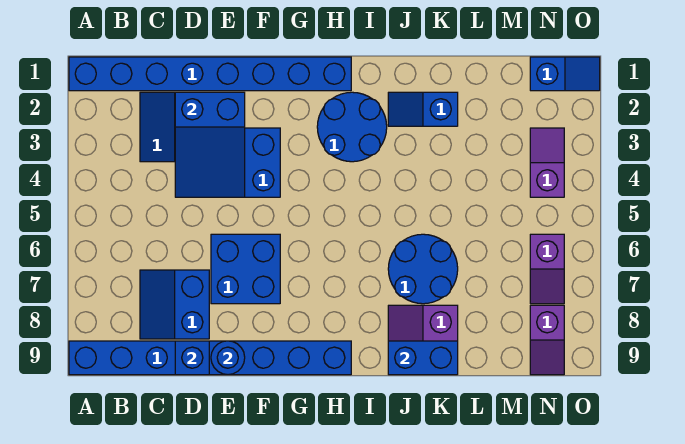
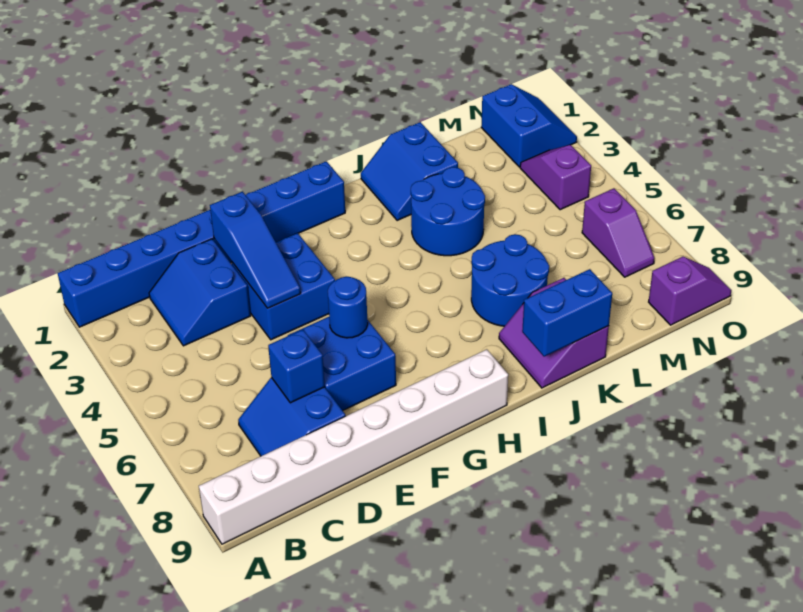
blue 1x8 brick [69,341,351,375] -> white 1x8 brick [199,349,508,544]
blue 2x3 slope [175,92,245,197] -> blue 1x3 slope [210,192,301,308]
blue 1x1 brick [175,341,209,375] -> blue 1x1 brick moved to [268,330,325,403]
blue 1x1 round brick [211,341,245,375] -> blue 1x1 round brick moved to [328,276,368,338]
blue 2x2 round brick [317,92,387,162] -> blue 2x2 round brick moved to [411,167,485,256]
blue 1x2 slope [388,92,458,126] -> blue 2x2 slope [361,122,458,221]
blue 1x2 slope [530,57,600,91] -> blue 2x2 slope [481,84,577,167]
purple 1x2 slope [530,305,564,375] -> purple 1x2 slope turned to [649,257,731,325]

